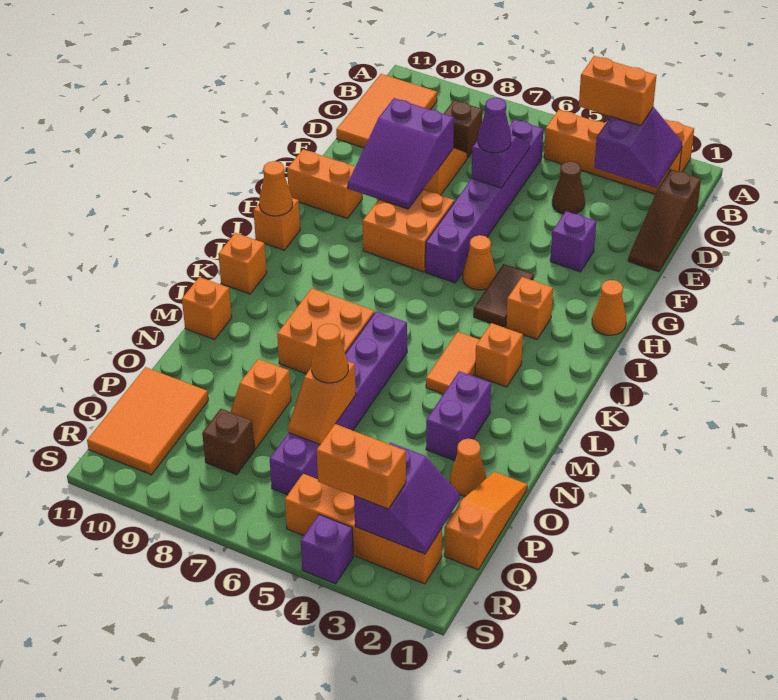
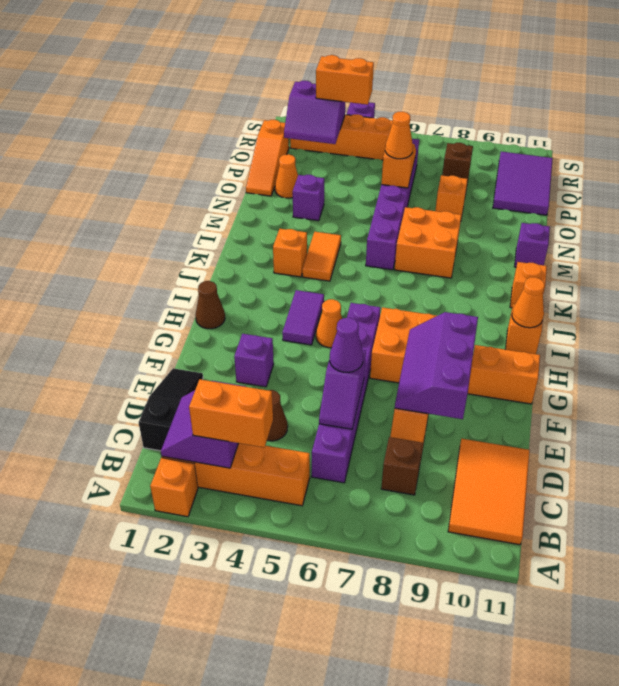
brown 1x3 slope [628,169,701,272] -> black 1x3 slope [139,368,203,451]
purple 2x3 slope [348,98,454,209] -> purple 2x3 slope turned to [395,312,478,419]
orange 1x1 cone [592,280,626,335] -> brown 1x1 cone [195,281,225,329]
brown 1x2 tile [474,264,534,327] -> purple 1x2 tile [282,290,324,345]
orange 1x1 brick [506,277,553,339] -> none
purple 1x2 brick [426,371,491,461] -> purple 1x1 brick [293,175,324,221]
orange 1x1 brick [182,277,232,340] -> purple 1x1 brick [514,223,550,267]
orange 2x3 tile [87,367,208,475] -> purple 2x3 tile [493,152,553,215]
purple 2x2 slope [354,443,460,554] -> purple 2x2 slope turned to [284,81,345,144]

